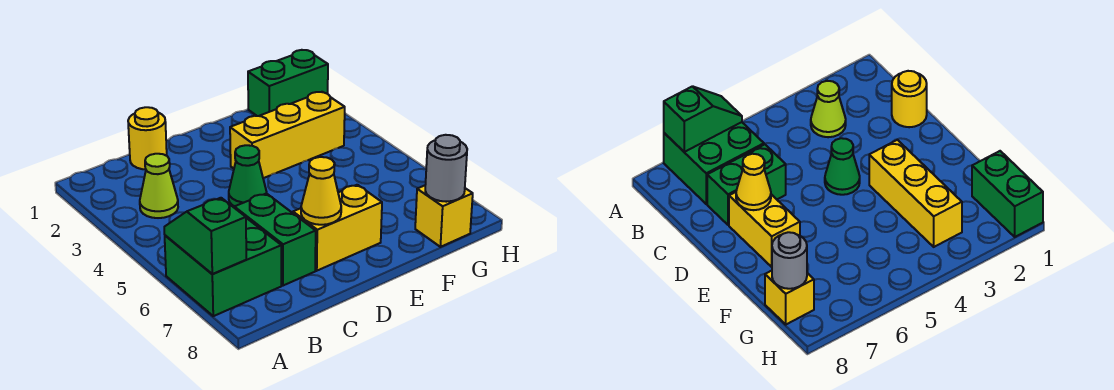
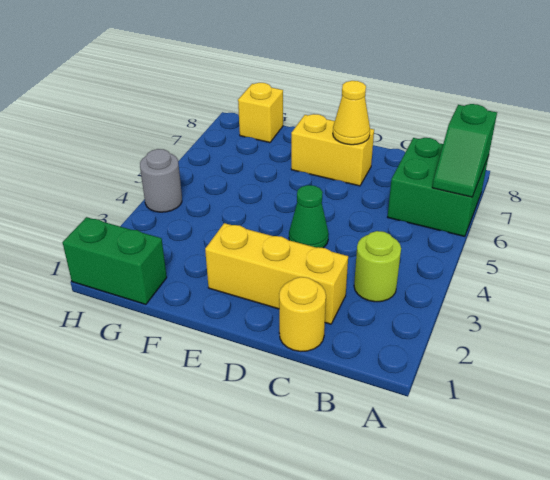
lime 1x1 cone [140,154,178,218] -> lime 1x1 round brick [354,231,401,302]
green 1x2 brick [234,193,316,286] -> none
yellow 1x3 brick [230,92,345,178] -> yellow 1x3 brick moved to [205,223,348,324]
grey 1x1 round brick [425,135,467,202] -> grey 1x1 round brick moved to [140,149,182,212]

